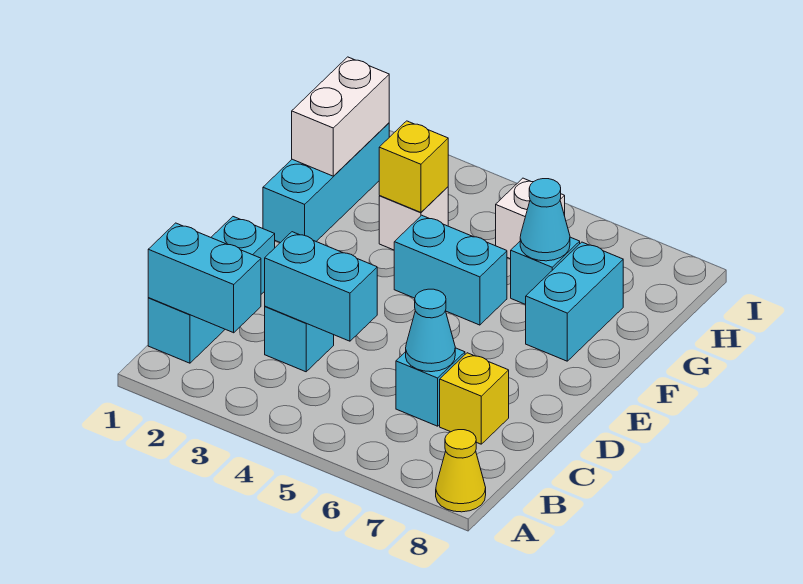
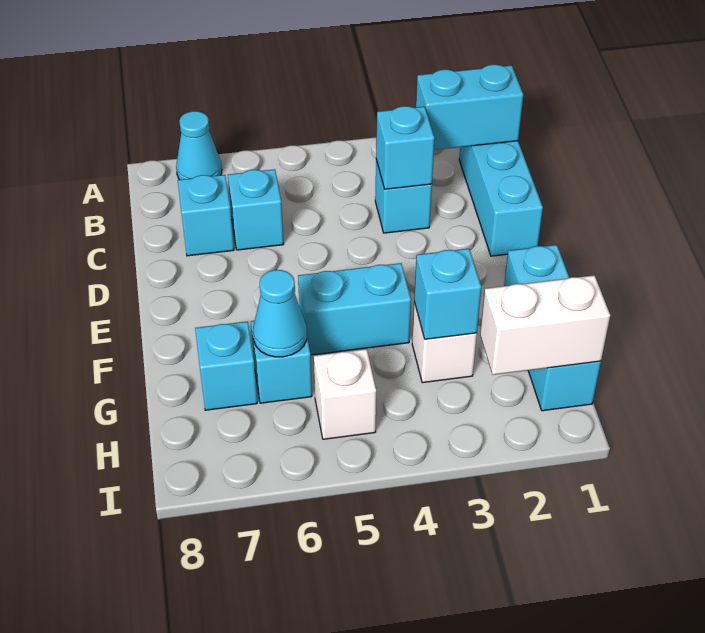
yellow 1x1 cone [436,430,486,512] -> none
cyan 1x2 brick [265,232,377,341] -> cyan 1x1 brick [376,106,435,189]
cyan 1x1 cone [406,289,455,372] -> cyan 1x1 cone moved to [176,111,222,180]
yellow 1x1 brick [440,353,509,444] -> cyan 1x1 brick [178,175,234,256]
cyan 1x2 brick [526,242,623,361] -> cyan 1x1 brick [195,321,257,410]
white 1x2 brick [292,57,389,176] -> white 1x2 brick turned to [480,275,610,375]
yellow 1x1 brick [379,121,448,212] -> cyan 1x1 brick [414,249,481,339]

